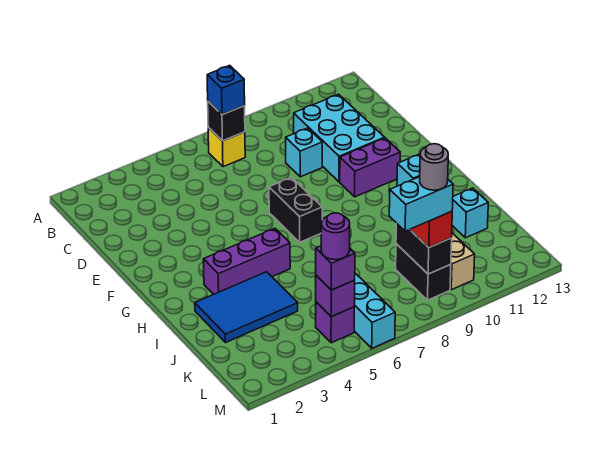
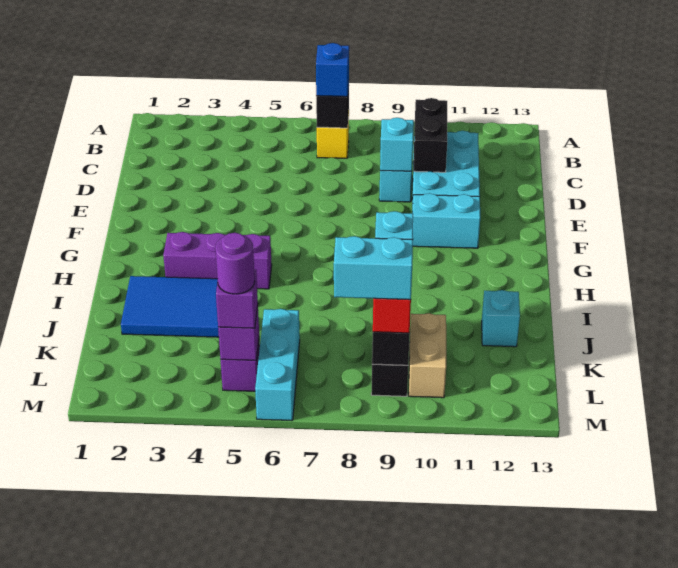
none -> cyan 1x1 brick [380,118,414,171]
black 1x2 brick [269,177,322,242] -> black 1x2 brick moved to [414,98,447,172]
purple 1x2 brick [340,138,400,197] -> cyan 1x2 brick [412,193,480,248]
grey 1x1 round brick [420,144,448,190] -> none

